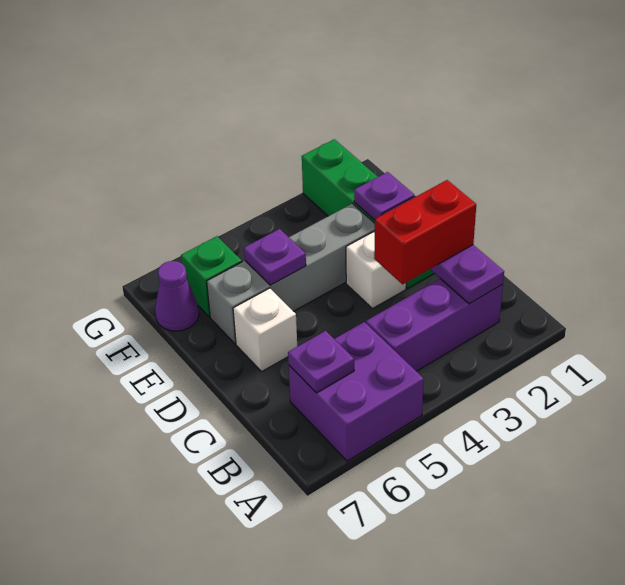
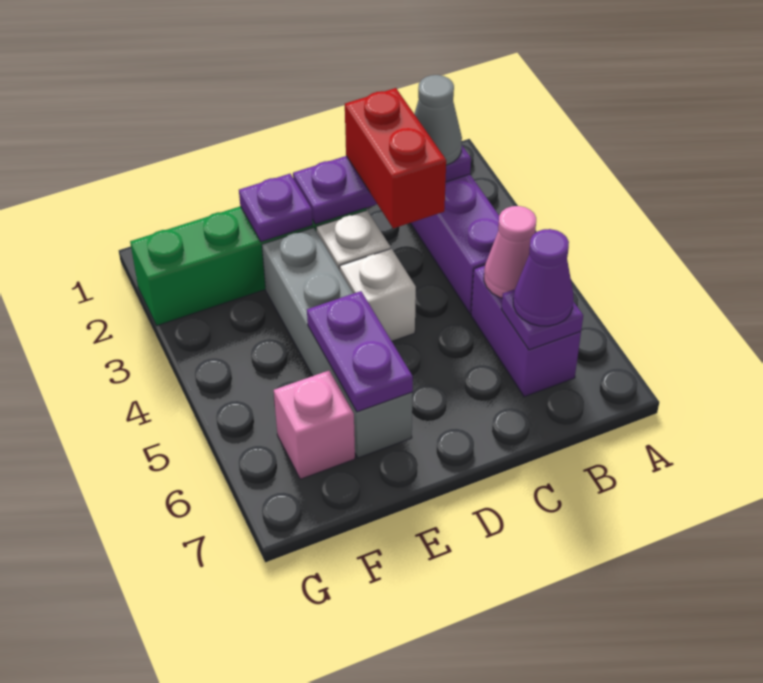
purple 2x2 brick [289,322,424,461] -> purple 1x2 brick [471,265,581,397]
none -> grey 1x1 cone [414,75,462,165]
none -> pink 1x1 cone [484,206,536,298]
white 1x1 brick [233,288,297,371] -> white 1x1 brick moved to [340,249,416,341]
purple 1x1 plate [244,229,306,285] -> purple 1x2 plate [307,291,413,412]
green 1x1 brick [181,236,242,317] -> pink 1x1 brick [274,371,355,479]
purple 1x1 cone [155,261,199,331] -> purple 1x1 cone moved to [513,229,574,326]

